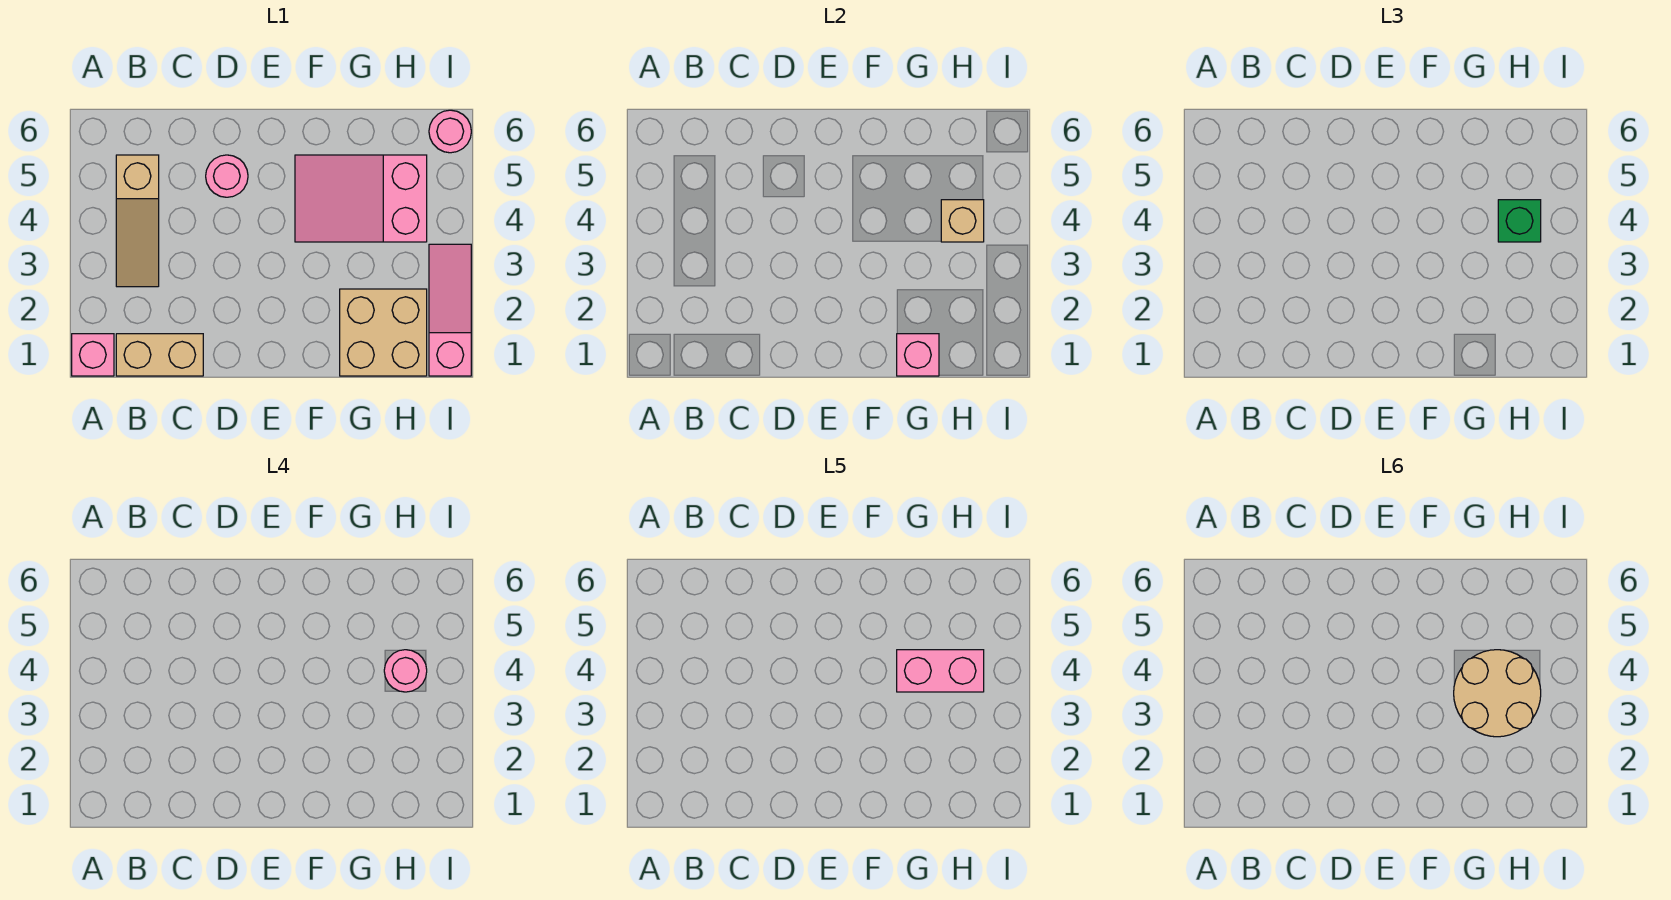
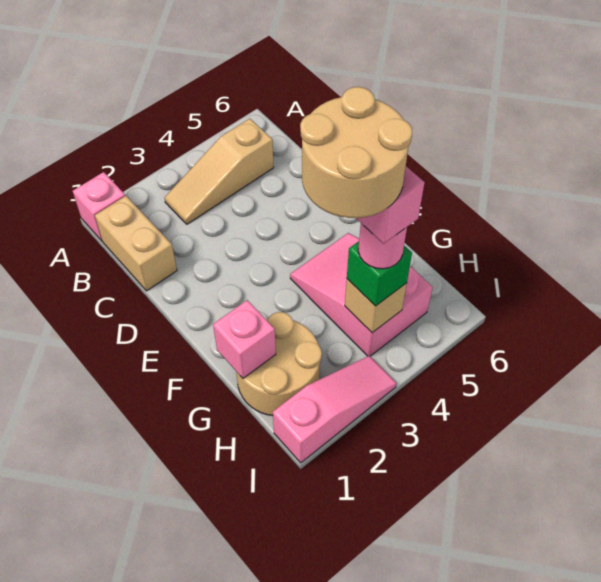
pink 1x1 round brick [206,155,248,197] -> none
tan 2x2 brick [340,289,427,376] -> tan 2x2 round brick [236,312,322,416]
pink 1x1 round brick [429,110,471,153] -> none

